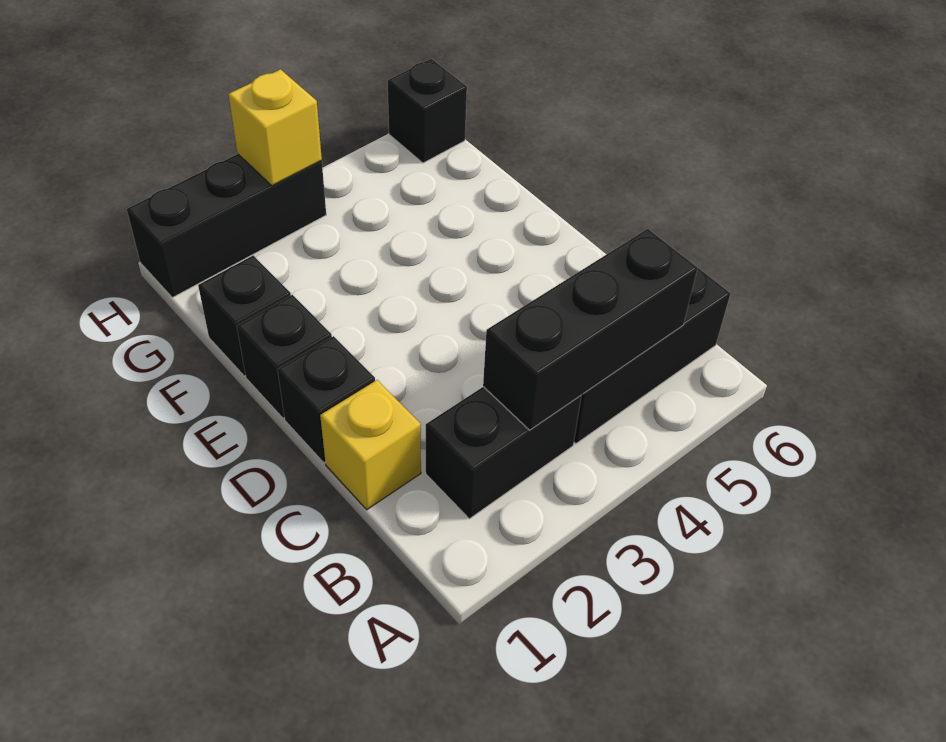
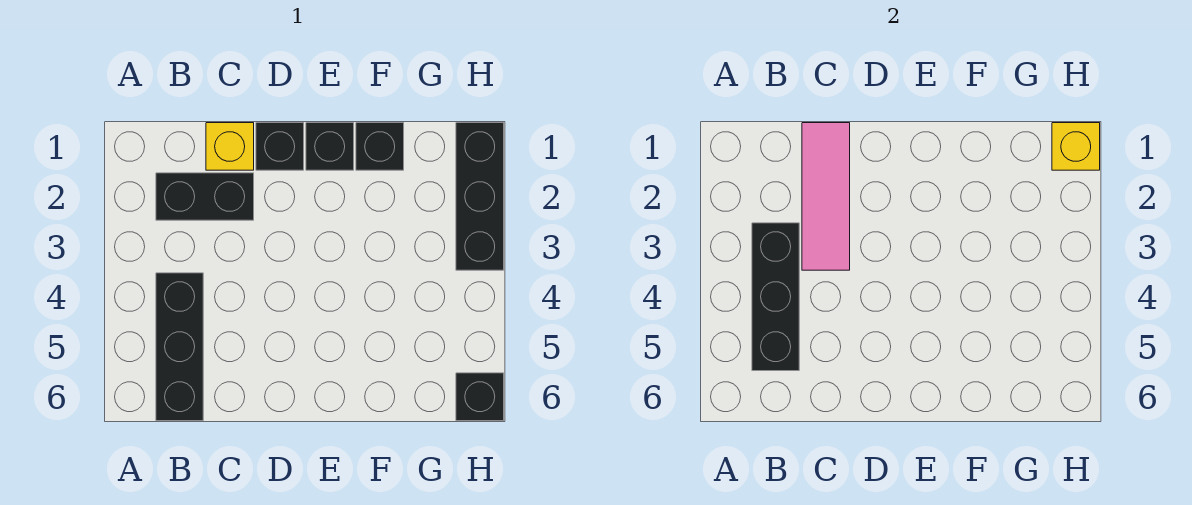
black 1x2 brick [426,387,581,519] -> black 1x2 brick turned to [156,173,254,220]
none -> pink 1x3 tile [802,123,850,270]
yellow 1x1 brick [228,69,322,186] -> yellow 1x1 brick moved to [1052,123,1100,170]

